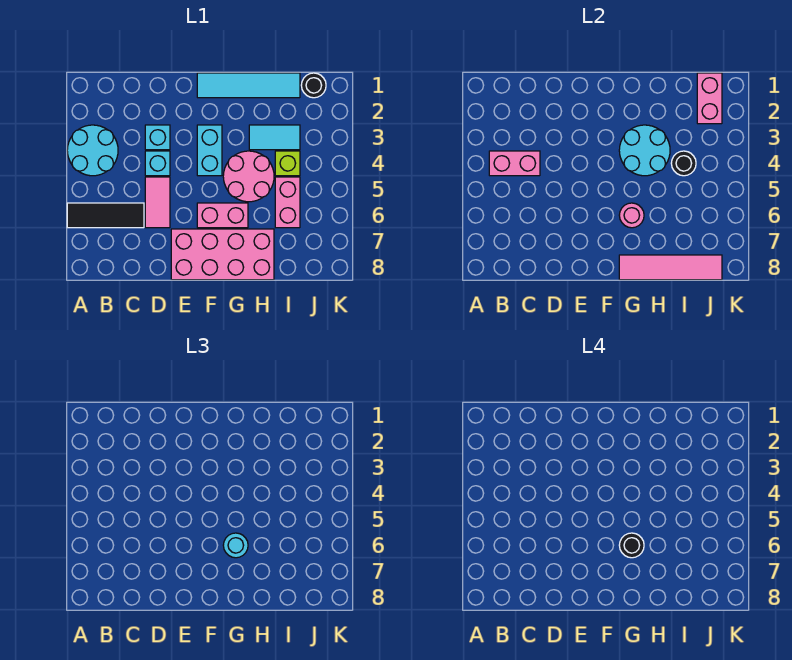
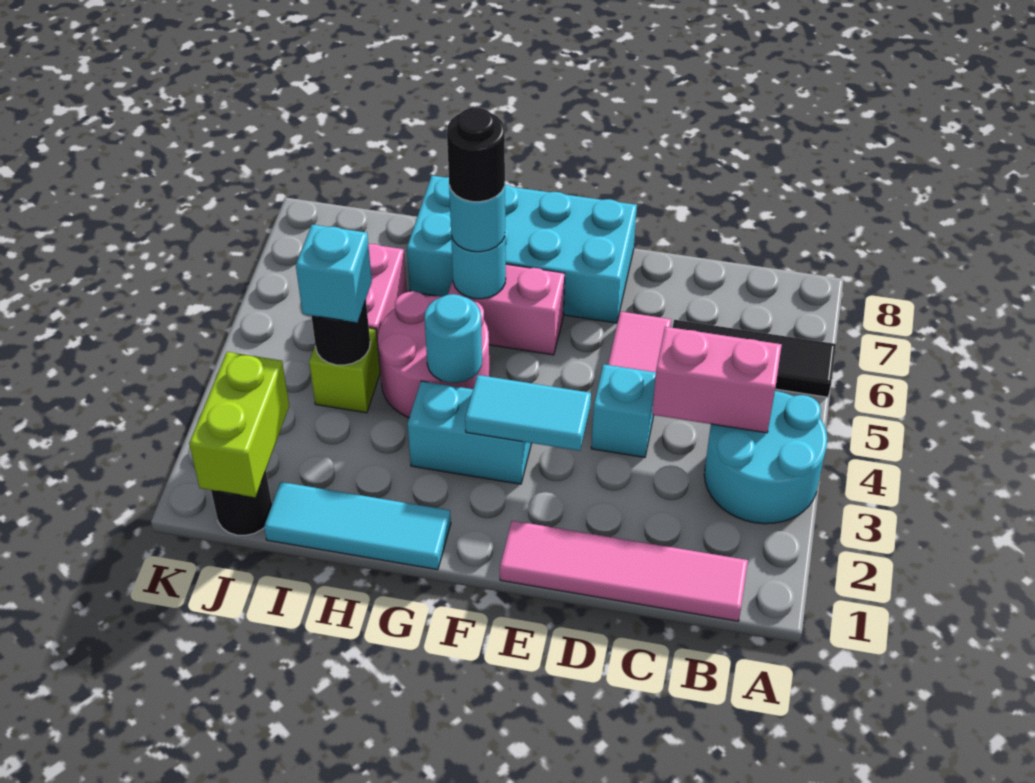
cyan 1x1 brick [145,125,170,150] -> cyan 1x1 brick moved to [296,225,372,322]
pink 2x4 brick [171,229,274,280] -> cyan 2x4 brick [407,176,637,323]
cyan 1x4 tile [197,73,300,98] -> cyan 1x3 tile [264,482,451,570]
cyan 1x2 brick [197,125,222,176] -> cyan 1x2 brick turned to [408,381,532,484]
cyan 2x2 round brick [619,125,670,176] -> cyan 1x1 round brick [424,294,482,383]
pink 1x1 round brick [619,203,644,228] -> cyan 1x1 round brick [451,236,506,299]
pink 1x4 tile [619,255,722,280] -> pink 1x4 tile moved to [500,521,748,621]
cyan 1x2 tile [249,125,300,150] -> cyan 1x2 tile moved to [465,375,591,451]
pink 1x2 brick [697,73,722,124] -> lime 1x2 brick [189,352,289,497]

